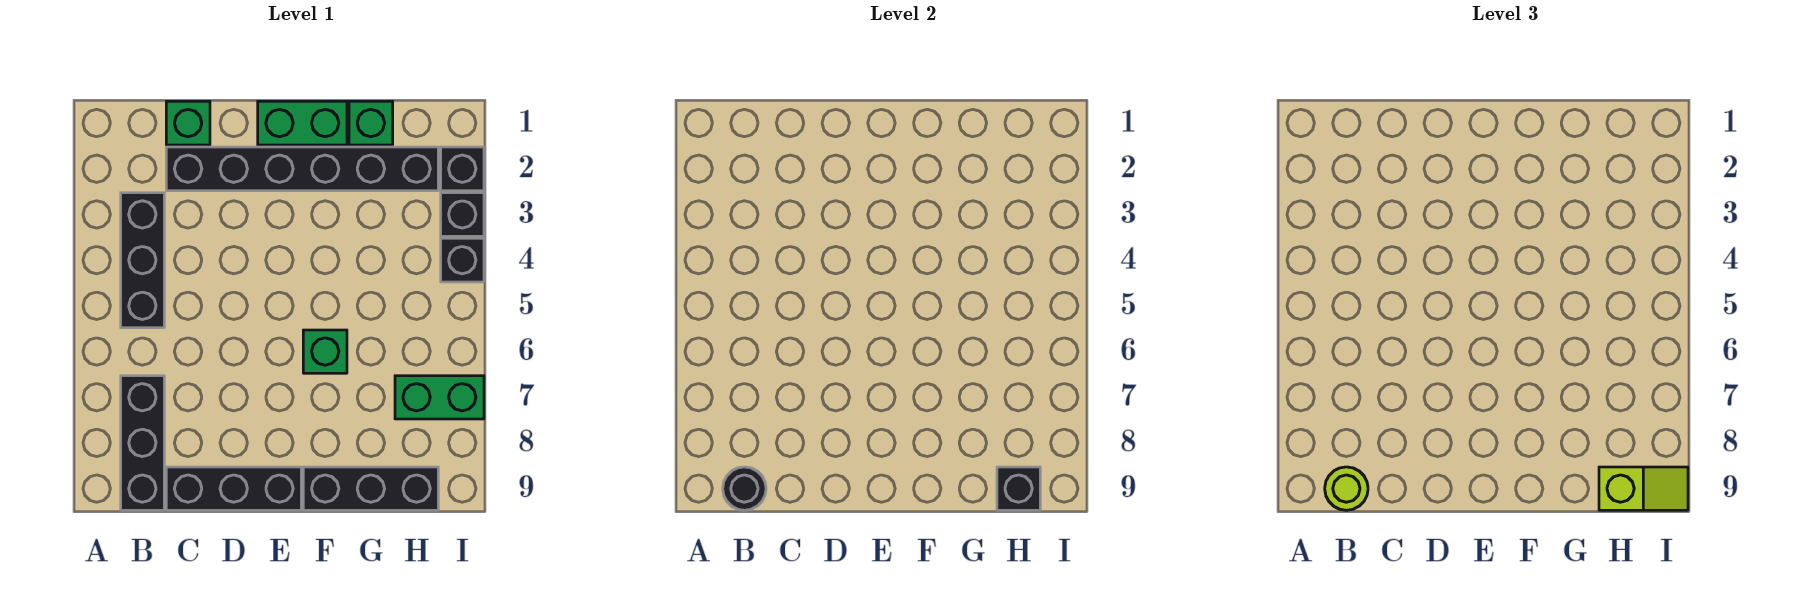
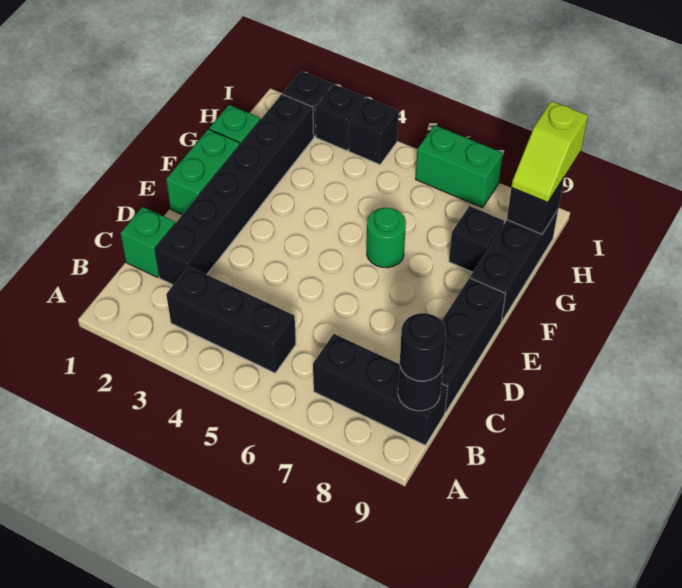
lime 1x1 round brick [1325,467,1368,510] -> black 1x1 round brick [400,313,446,381]
green 1x1 brick [303,330,347,373] -> green 1x1 round brick [367,208,406,268]
none -> black 1x1 brick [449,206,504,272]
green 1x2 brick [395,376,484,419] -> green 1x2 brick turned to [416,125,503,208]
lime 1x2 slope [1599,467,1688,510] -> lime 1x2 slope turned to [512,101,588,202]

